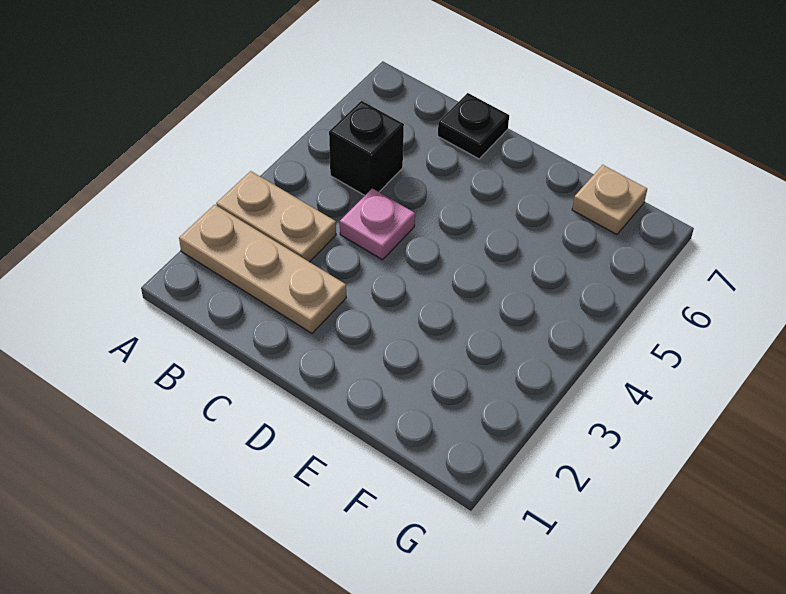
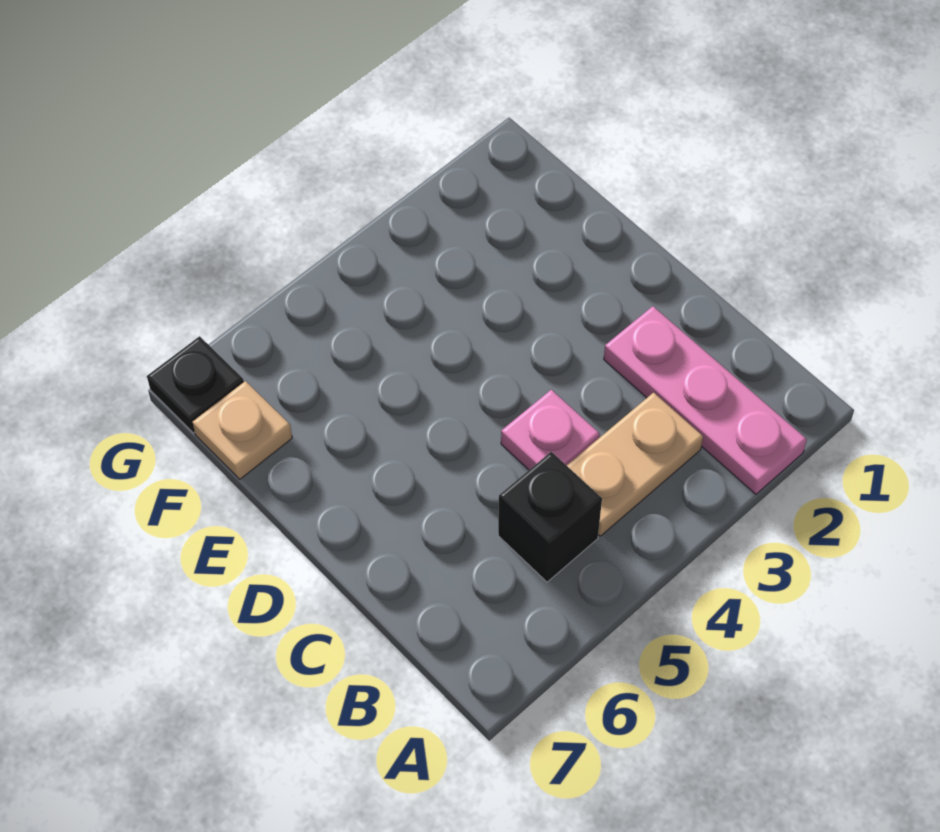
tan 1x3 plate [179,205,346,333] -> pink 1x3 plate [604,306,807,494]
tan 1x2 plate [216,171,336,262] -> tan 1x2 plate turned to [567,393,703,536]
black 1x1 plate [438,93,509,159] -> black 1x1 plate moved to [147,336,244,433]

